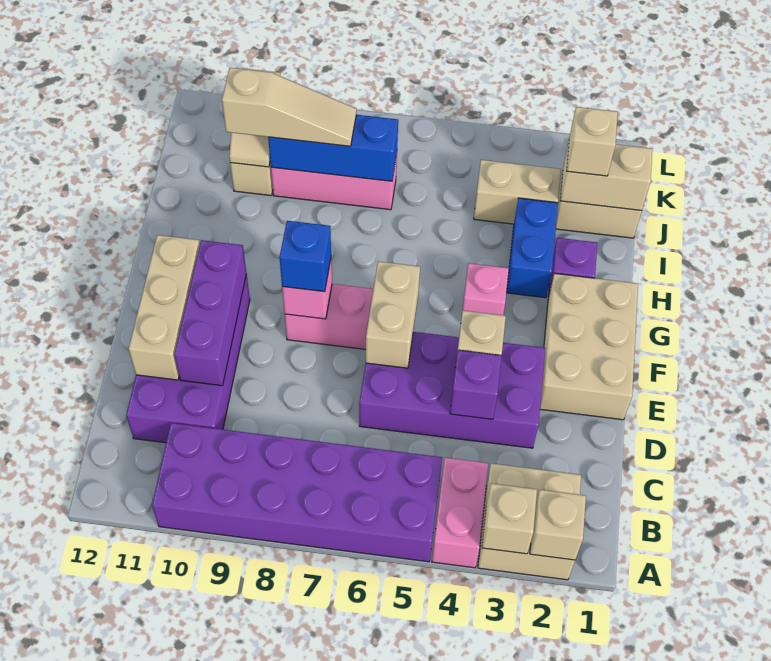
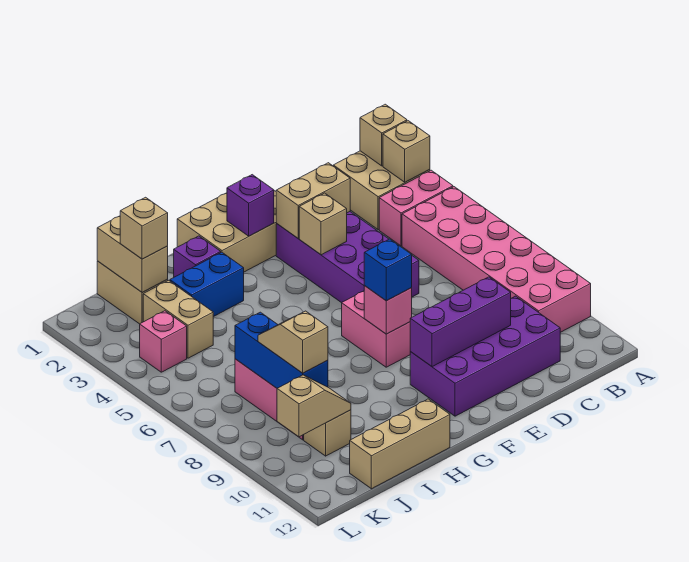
purple 2x6 brick [152,423,442,562] -> pink 2x6 brick [402,187,591,332]
purple 1x1 brick [450,350,502,419] -> purple 1x1 brick moved to [227,175,274,236]
tan 1x3 brick [129,235,200,380] -> tan 1x3 brick moved to [350,399,450,489]
tan 1x2 brick [366,261,420,368] -> tan 1x2 brick moved to [276,163,350,238]
pink 1x1 brick [463,263,509,315] -> pink 1x1 brick moved to [140,311,187,372]
tan 1x3 slope [222,68,356,146] -> tan 1x2 slope [258,311,328,373]

